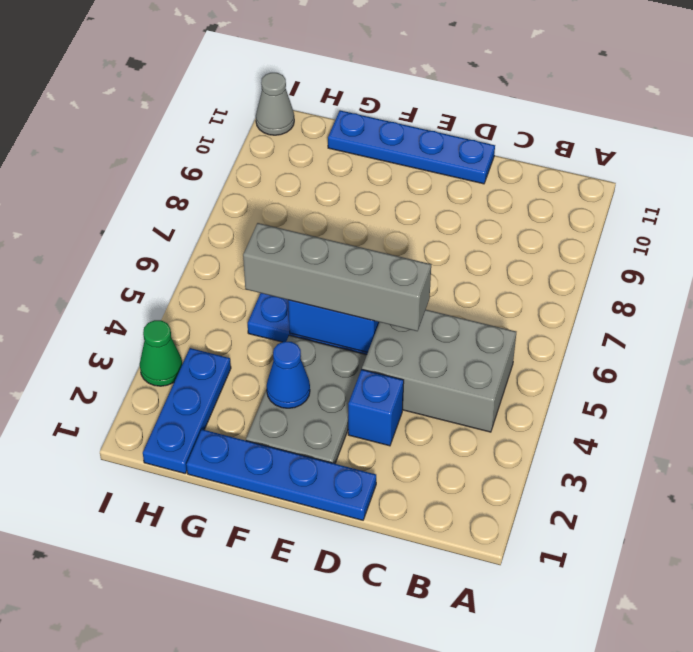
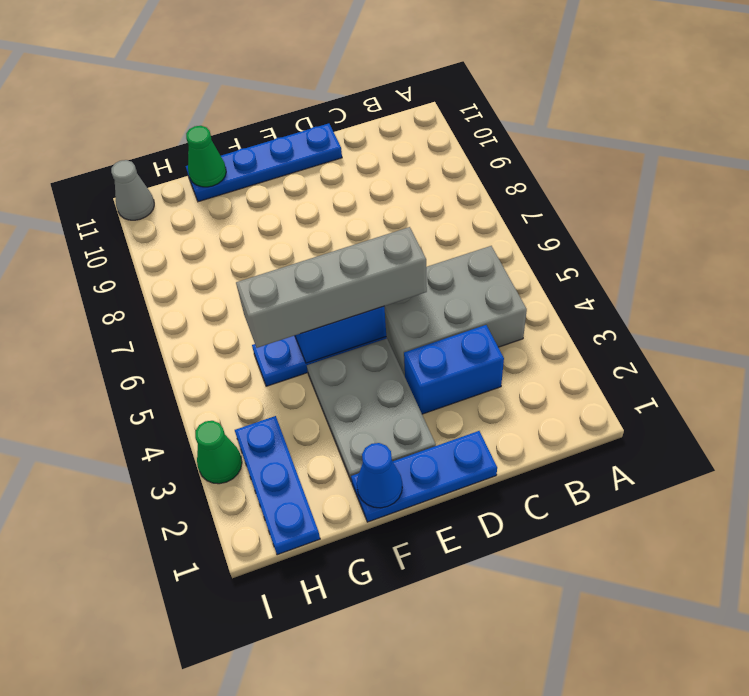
blue 1x4 plate [187,429,376,520] -> blue 1x3 plate [351,431,497,522]
blue 1x1 brick [348,370,404,446] -> blue 1x2 brick [404,325,504,414]
blue 1x1 cone [267,341,310,408] -> blue 1x1 cone moved to [357,443,402,508]
none -> green 1x1 cone [186,126,226,187]

